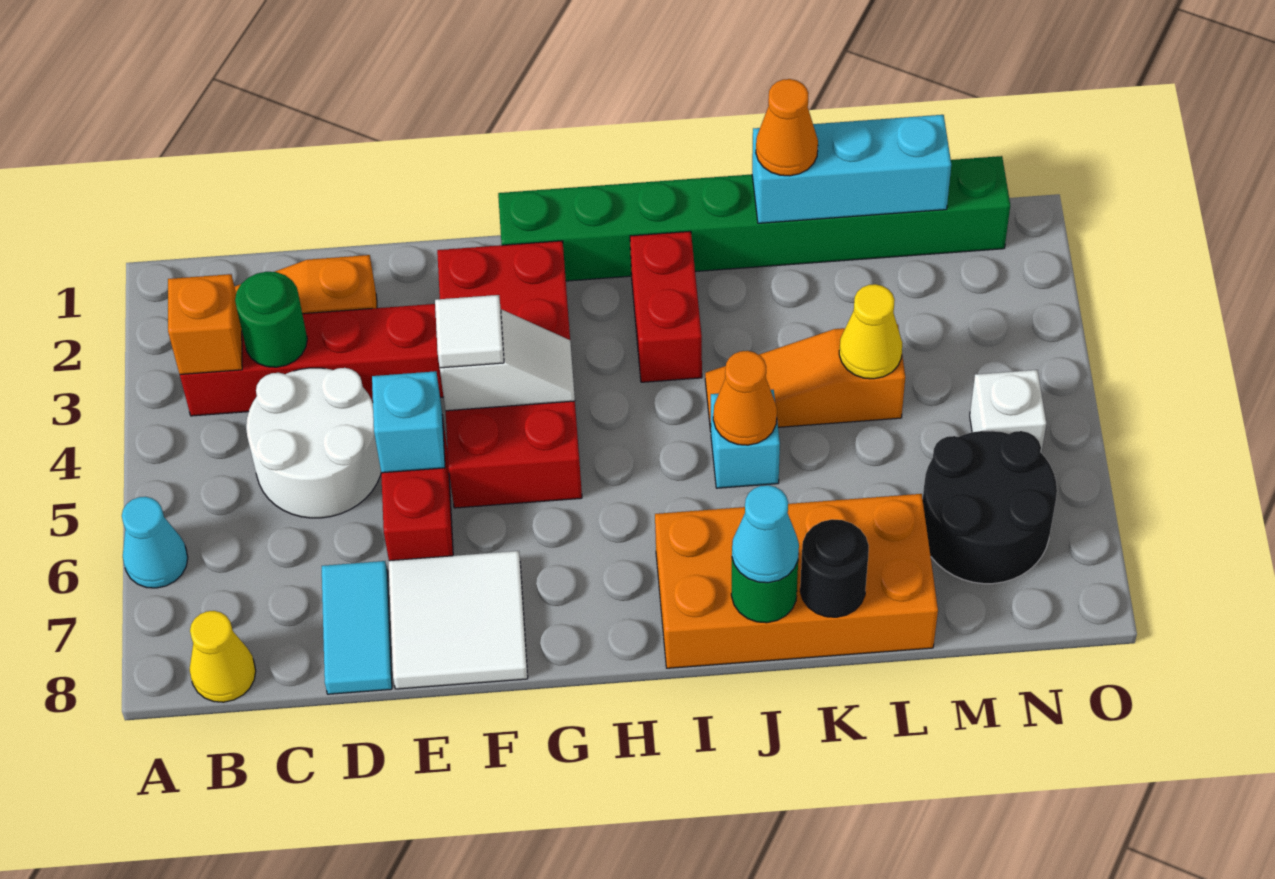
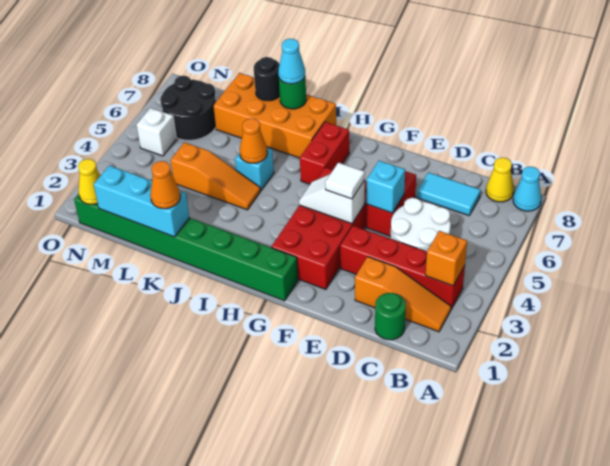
cyan 1x1 cone [122,497,188,588] -> cyan 1x1 cone moved to [513,167,541,211]
green 1x1 round brick [235,272,307,367] -> green 1x1 round brick moved to [375,293,406,340]
cyan 1x2 tile [322,561,392,694] -> cyan 1x2 tile turned to [417,172,481,216]
white 2x2 tile [389,551,528,689] -> none
red 1x2 brick [630,231,702,382] -> red 1x2 brick moved to [300,122,349,184]
yellow 1x1 cone [839,284,902,379] -> yellow 1x1 cone moved to [78,159,100,205]

